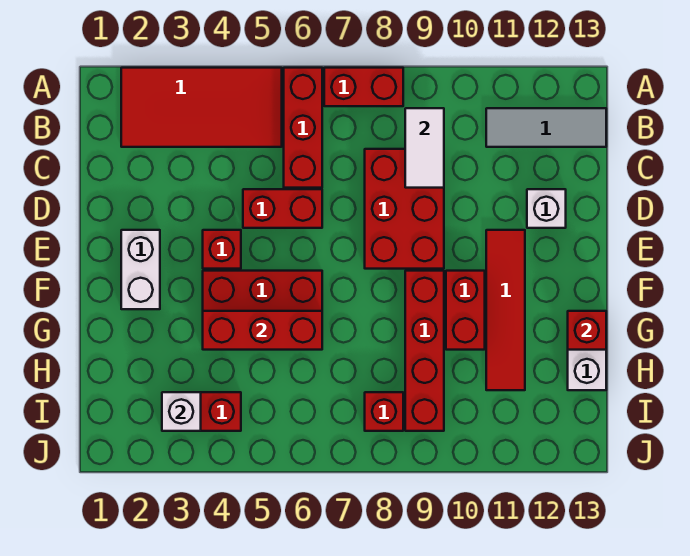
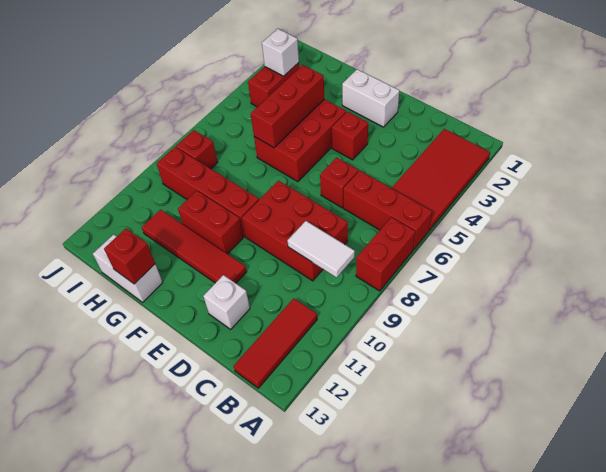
grey 1x3 tile [486,108,606,147] -> red 1x3 tile [234,298,317,388]
red 1x2 brick [243,189,322,228] -> red 1x1 brick [320,158,359,208]

